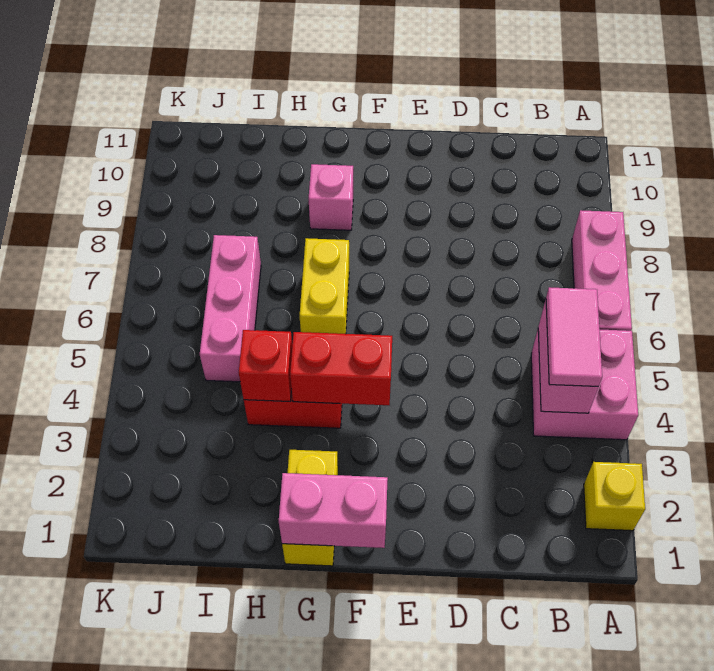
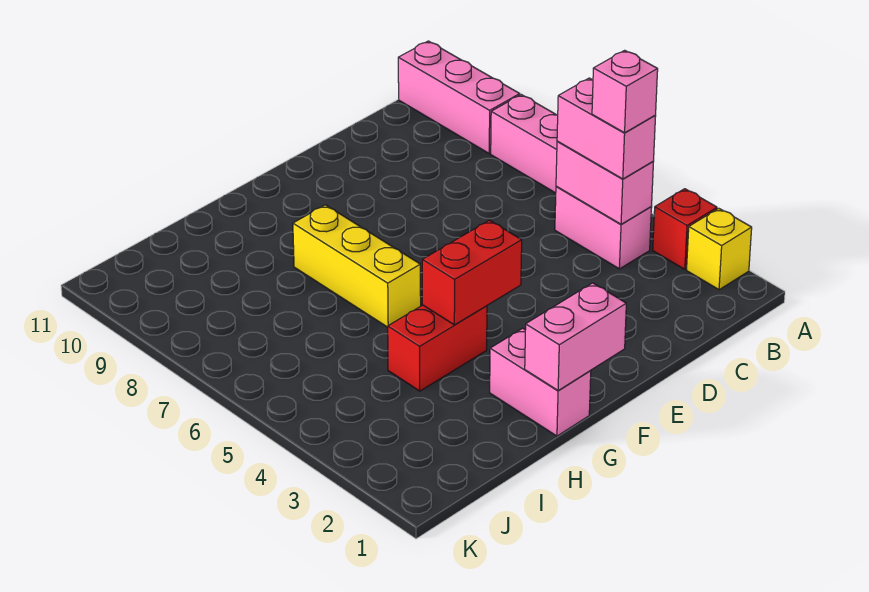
pink 2x2 brick [531,330,638,440] -> pink 1x2 brick [555,186,652,269]
pink 1x2 tile [546,287,602,387] -> pink 1x2 brick [557,78,656,179]
yellow 1x2 brick [282,450,338,566] -> pink 1x2 brick [490,328,591,436]
yellow 1x2 brick [300,238,349,334] -> yellow 1x3 brick [293,205,421,327]
pink 1x1 brick [308,164,353,230] -> pink 1x1 brick moved to [592,50,658,133]
red 1x1 brick [239,330,292,402] -> red 1x1 brick moved to [653,189,717,269]
pink 1x3 brick [200,235,261,382] -> pink 1x3 brick moved to [398,41,520,153]

